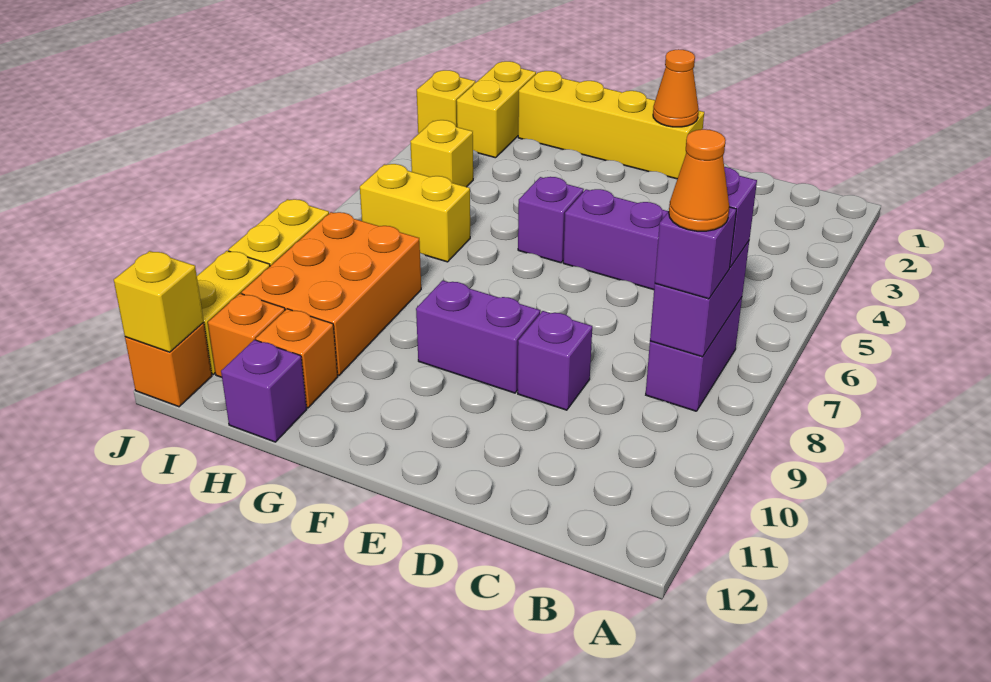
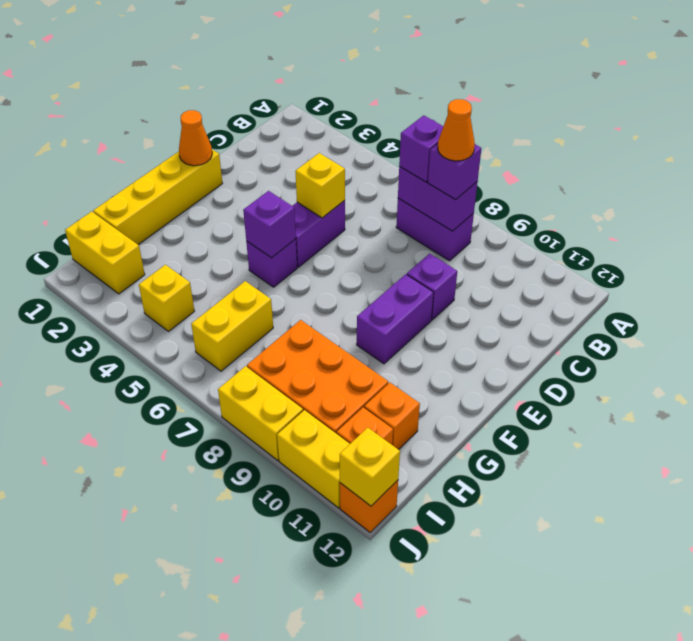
purple 1x1 brick [221,340,307,442] -> purple 1x1 brick moved to [243,191,296,258]
yellow 1x1 brick [417,70,475,134] -> yellow 1x1 brick moved to [295,153,345,218]

